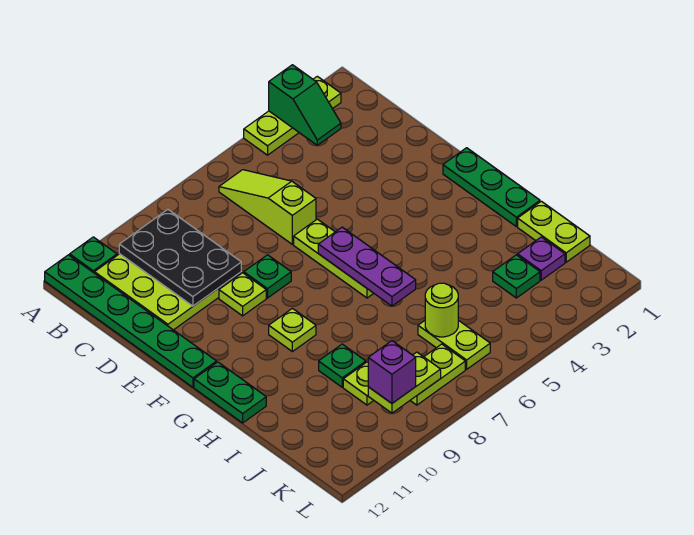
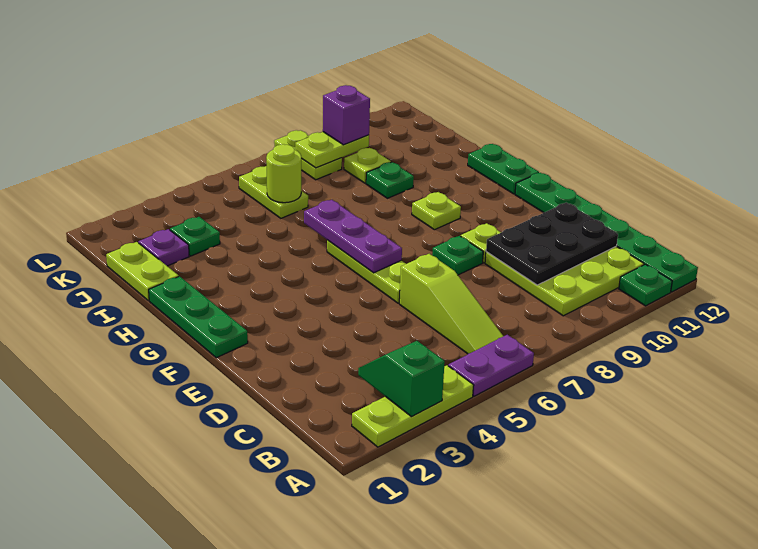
none -> purple 1x2 plate [448,335,534,396]
black 2x3 plate [119,210,241,306] -> black 2x3 plate turned to [486,203,618,285]
lime 1x2 plate [410,344,465,405] -> lime 1x2 plate turned to [274,130,342,180]

